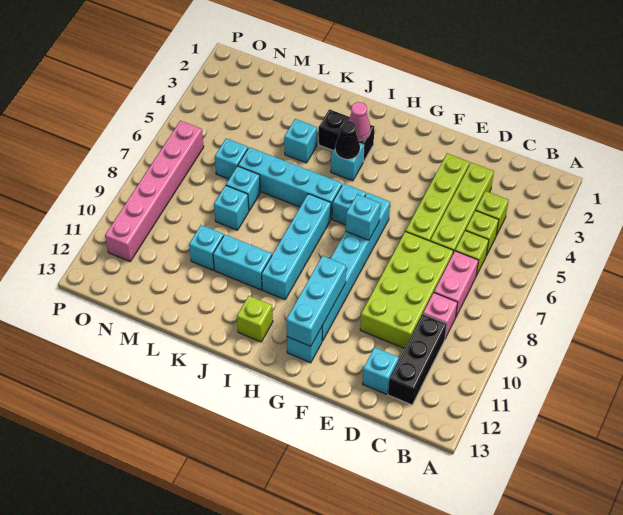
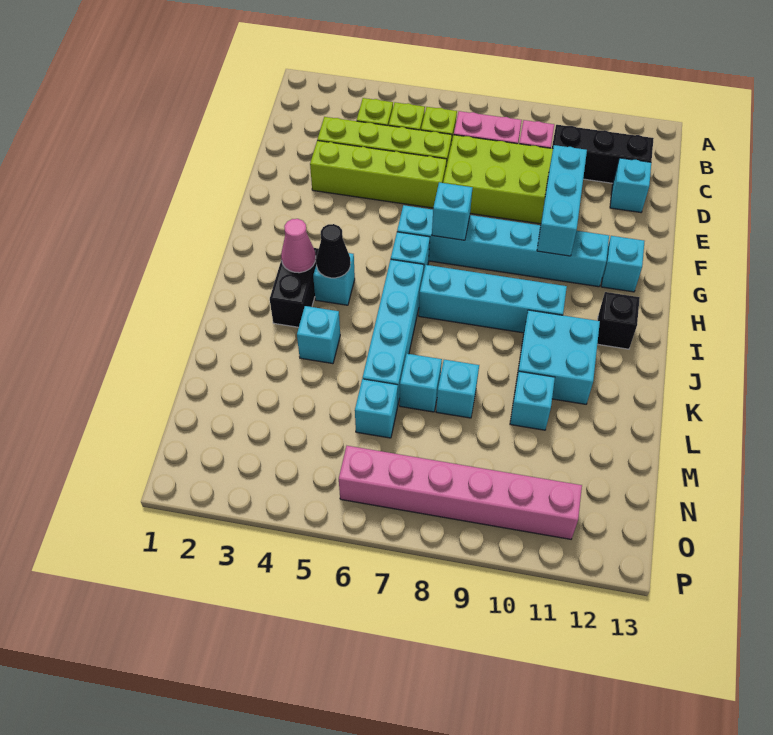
cyan 1x3 brick [286,256,346,346] -> cyan 1x3 brick turned to [537,145,587,256]
lime 1x1 brick [237,296,273,342] -> black 1x1 brick [597,292,640,349]
cyan 1x2 brick [213,235,272,290] -> cyan 2x2 brick [516,310,600,404]

